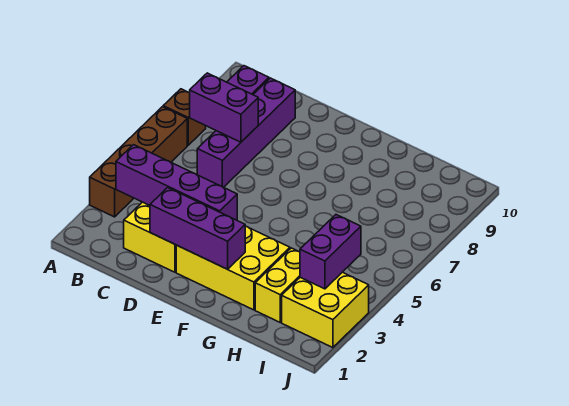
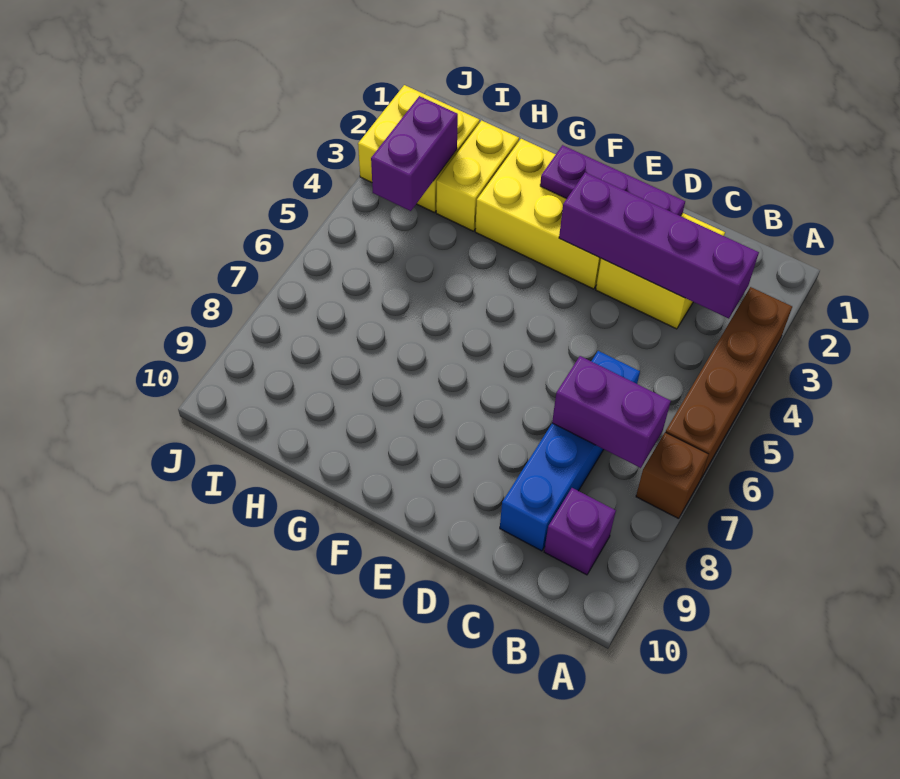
purple 1x4 brick [197,78,295,187] -> blue 1x4 brick [500,351,640,551]
purple 1x3 brick [150,188,245,269] -> purple 1x3 plate [540,145,685,216]

